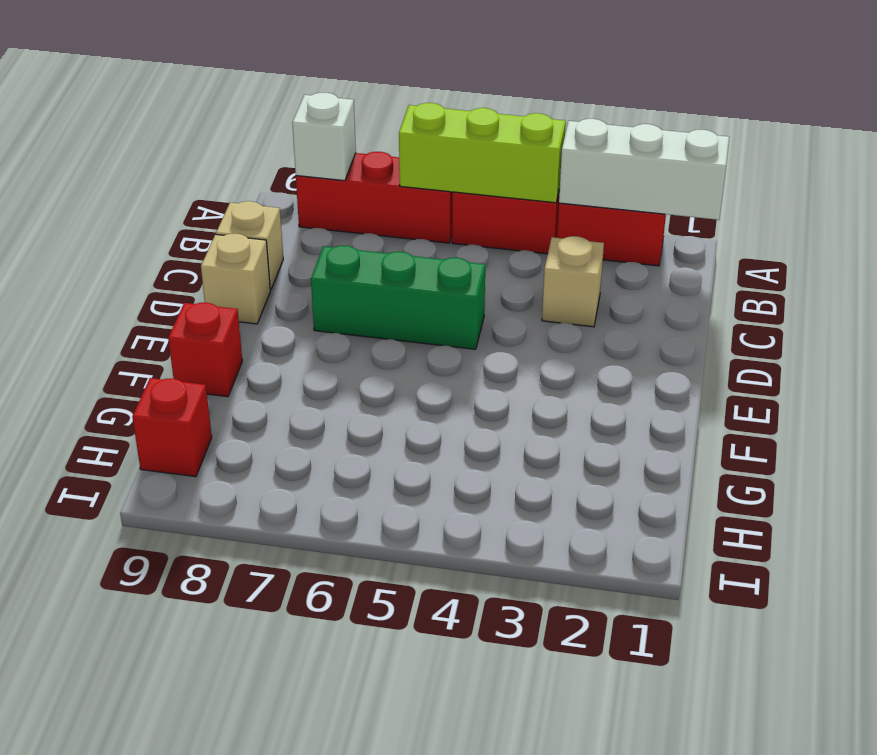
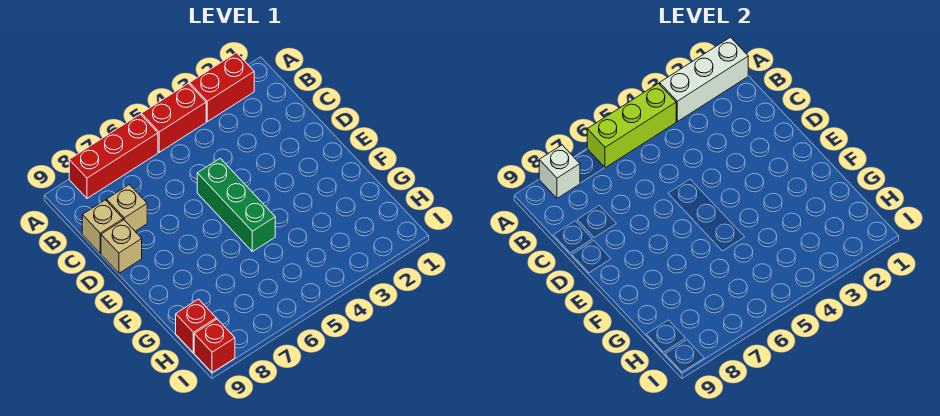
tan 1x1 brick [542,236,604,327] -> tan 1x1 brick moved to [107,185,147,231]
green 1x3 brick [311,246,485,349] -> green 1x3 brick turned to [197,158,275,252]
red 1x1 brick [168,303,242,397] -> red 1x1 brick moved to [194,319,235,373]

